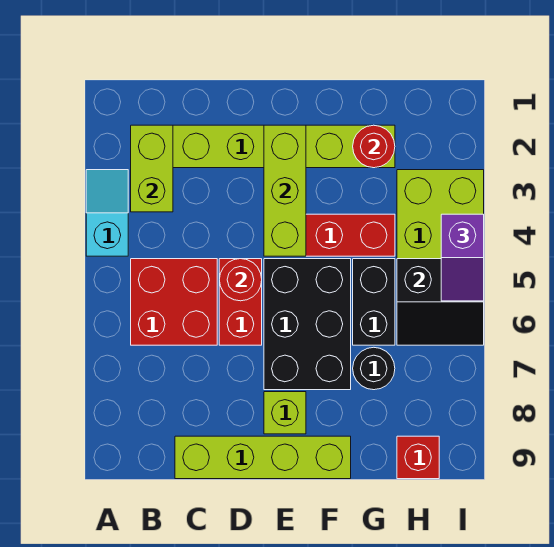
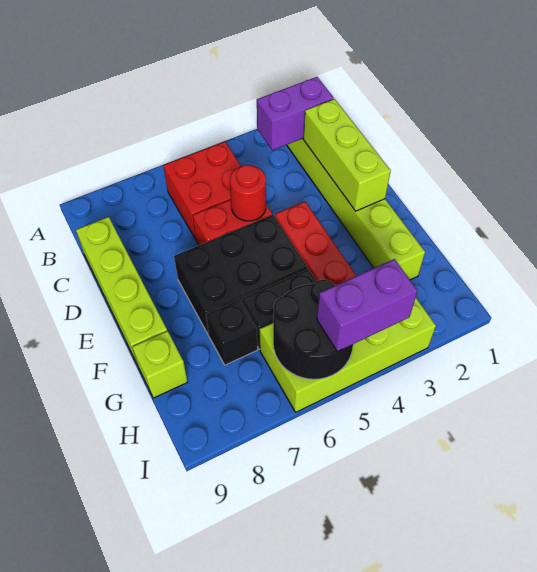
cyan 1x2 slope [86,170,128,256] -> none
lime 1x2 brick [131,125,173,212] -> purple 1x2 brick [257,77,334,150]
lime 1x3 brick [264,125,306,256] -> lime 1x3 brick turned to [303,99,391,211]
lime 1x1 brick [264,392,306,434] -> lime 1x1 brick moved to [132,331,188,398]
red 1x1 round brick [353,125,395,168] -> none
black 1x1 round brick [353,347,395,390] -> black 1x1 brick [206,299,257,365]
black 2x2 slope [397,259,484,345] -> black 2x2 round brick [273,279,353,379]
red 1x1 brick [397,436,439,479] -> none
purple 1x2 slope [441,214,484,301] -> purple 1x2 brick [317,259,417,352]

